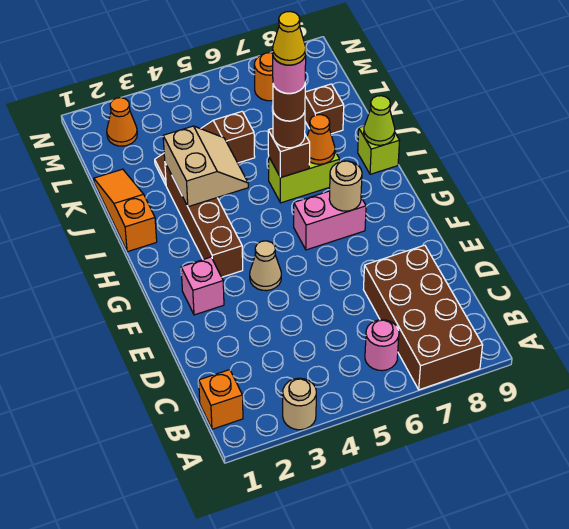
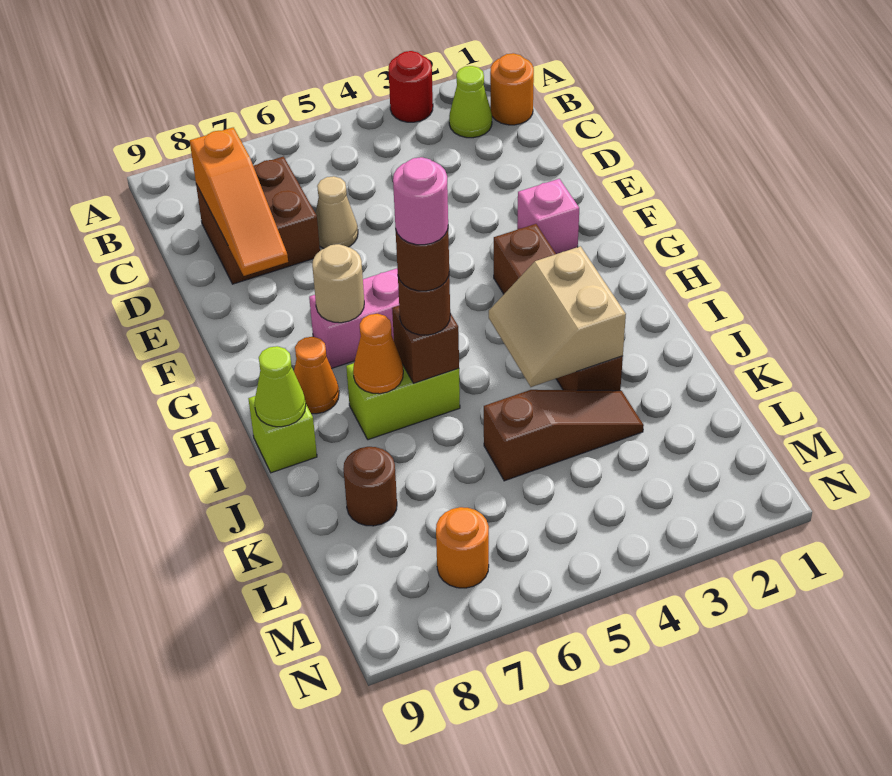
tan 1x1 round brick [283,378,316,430] -> red 1x1 round brick [388,51,433,122]
brown 2x4 brick [363,245,483,390] -> brown 2x2 brick [196,157,320,284]
orange 1x1 brick [198,370,243,429] -> orange 1x1 round brick [490,53,534,125]
none -> lime 1x1 cone [449,66,492,138]
pink 1x1 round brick [365,320,399,371] -> none
tan 1x1 cone [250,241,281,291] -> tan 1x1 cone moved to [316,176,358,248]
orange 1x3 slope [94,169,157,252] -> orange 1x3 slope moved to [190,127,288,276]
yellow 1x1 cone [273,11,306,65] -> none
brown 1x1 brick [305,84,344,134] -> brown 1x1 round brick [343,447,397,526]
orange 1x1 cone [107,98,137,146] -> orange 1x1 cone moved to [294,337,339,414]

